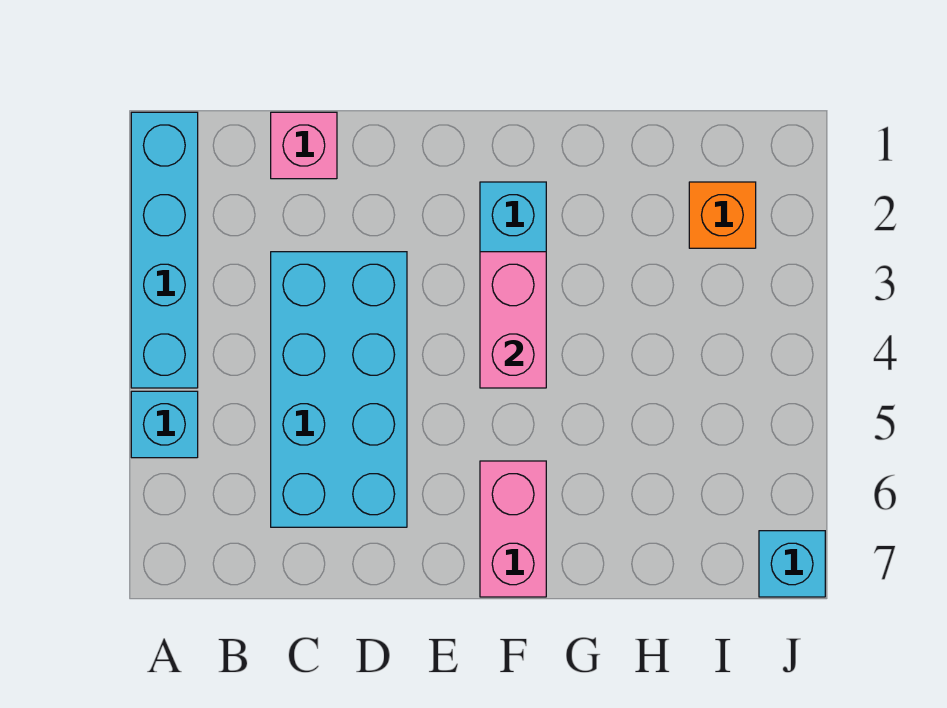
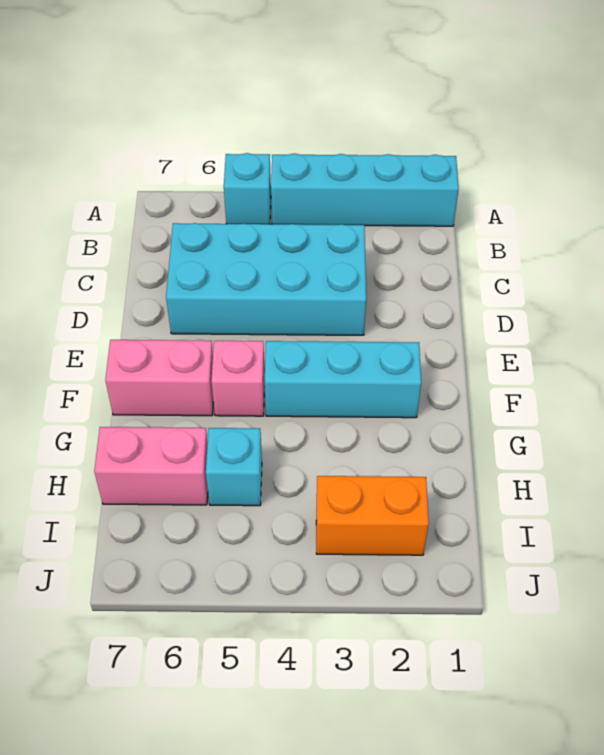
pink 1x1 brick [271,112,337,179] -> pink 1x1 brick moved to [211,341,265,416]
pink 1x2 brick [480,252,546,388] -> pink 1x2 brick moved to [94,427,208,505]
orange 1x1 brick [689,182,756,248] -> orange 1x2 brick [316,476,429,555]
cyan 1x1 brick [759,531,825,597] -> cyan 1x1 brick moved to [206,428,262,506]

